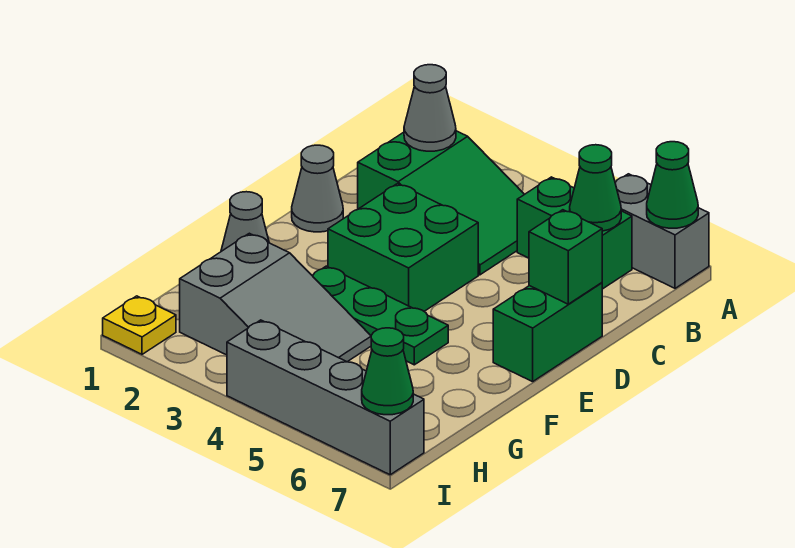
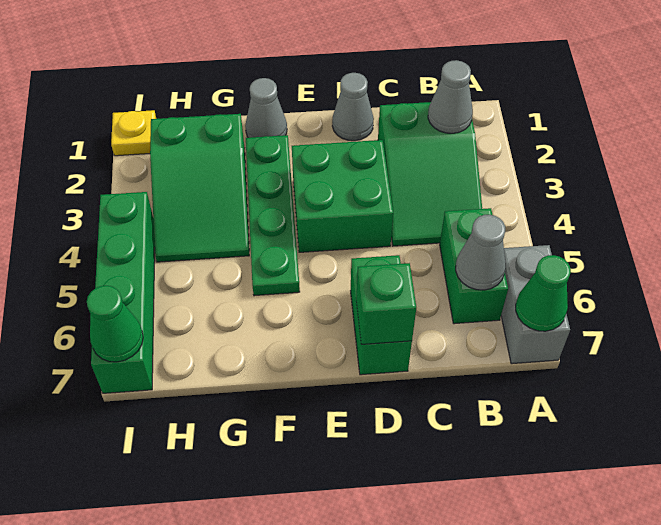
green 1x1 cone [570,145,621,231] -> grey 1x1 cone [456,215,506,290]
green 1x2 brick [493,283,602,382] -> green 1x2 brick turned to [351,255,412,375]
green 1x3 plate [312,266,448,365] -> green 1x4 plate [246,135,300,296]
grey 2x3 slope [180,233,371,362] -> green 2x3 slope [150,114,249,262]
grey 1x4 brick [227,320,424,475] -> green 1x4 brick [91,192,155,393]

